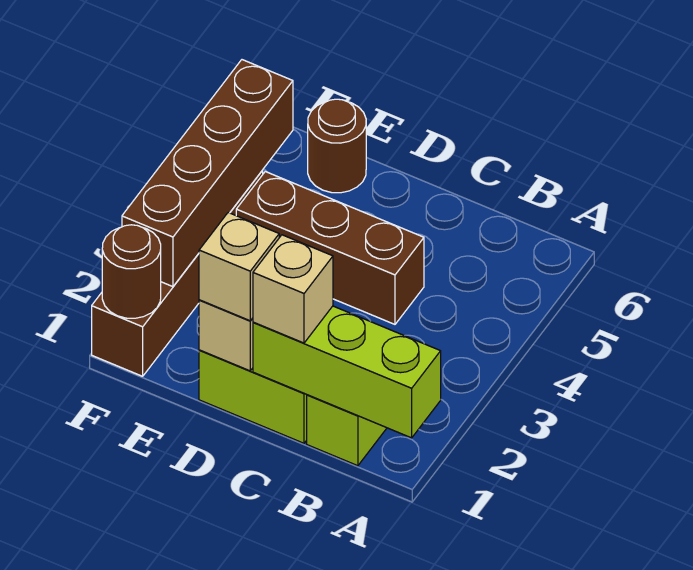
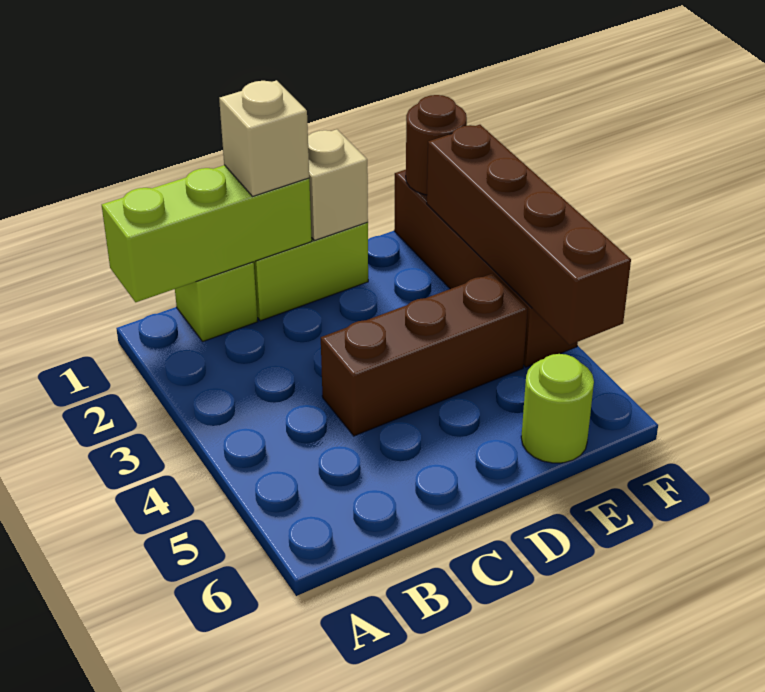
tan 1x1 brick [199,213,279,321] -> none
brown 1x1 round brick [308,99,366,193] -> lime 1x1 round brick [521,354,594,463]

